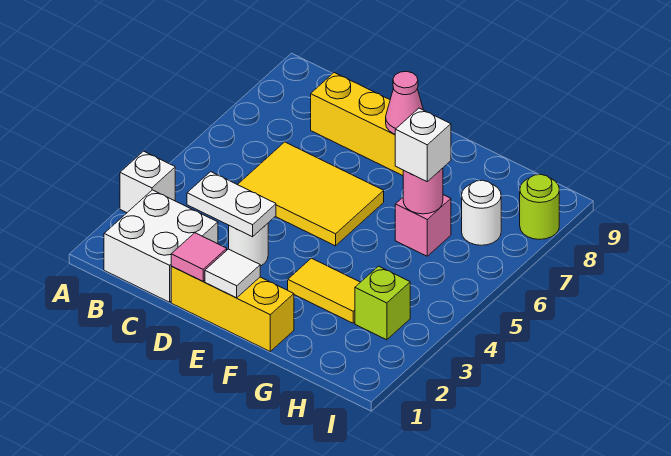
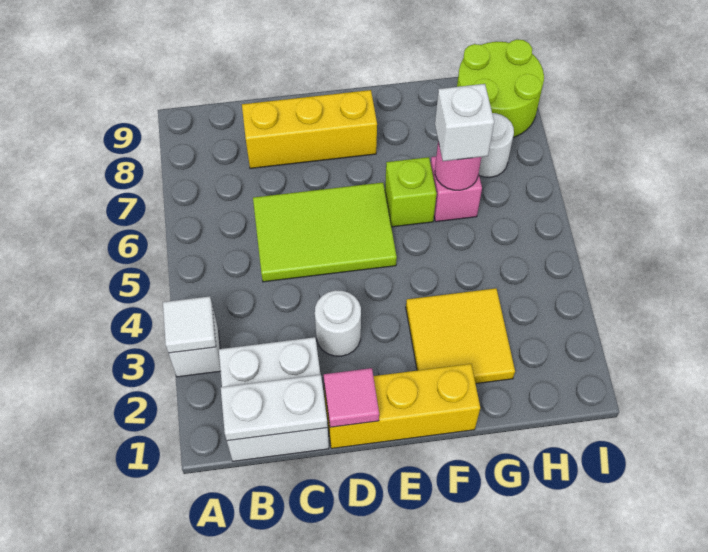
white 1x2 plate [187,172,276,237] -> white 1x2 plate moved to [221,375,328,441]
yellow 2x3 tile [238,142,384,246] -> lime 2x3 tile [253,183,397,282]
white 1x1 tile [205,249,260,298] -> white 1x1 tile moved to [163,296,216,353]
pink 1x1 cone [386,71,423,134] -> none
yellow 1x2 tile [288,258,360,323] -> yellow 2x2 tile [406,288,515,384]
lime 1x1 brick [355,266,410,340] -> lime 1x1 brick moved to [385,157,437,227]
lime 1x1 round brick [520,175,559,239] -> lime 2x2 round brick [457,40,544,137]

